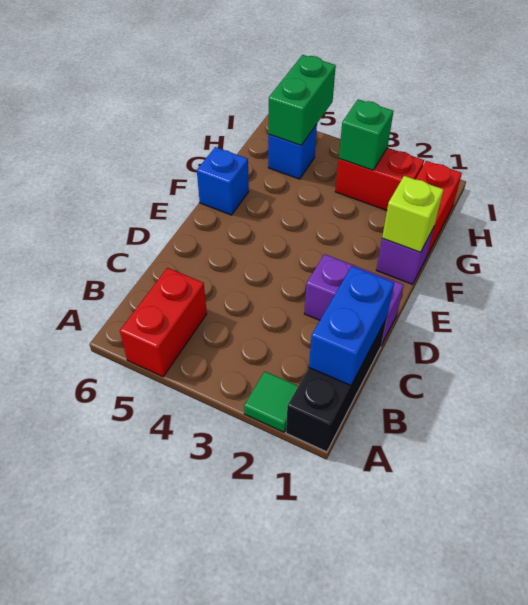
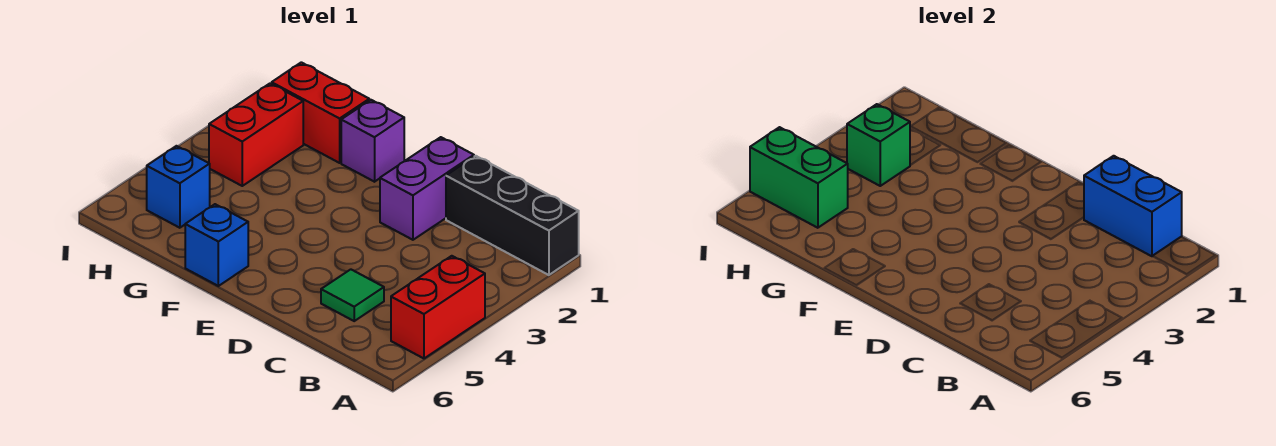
green 1x1 tile [244,372,298,432] -> green 1x1 tile moved to [321,269,384,321]
red 1x2 brick [120,268,207,377] -> red 1x2 brick turned to [391,256,485,358]
lime 1x1 brick [382,176,444,252] -> none

